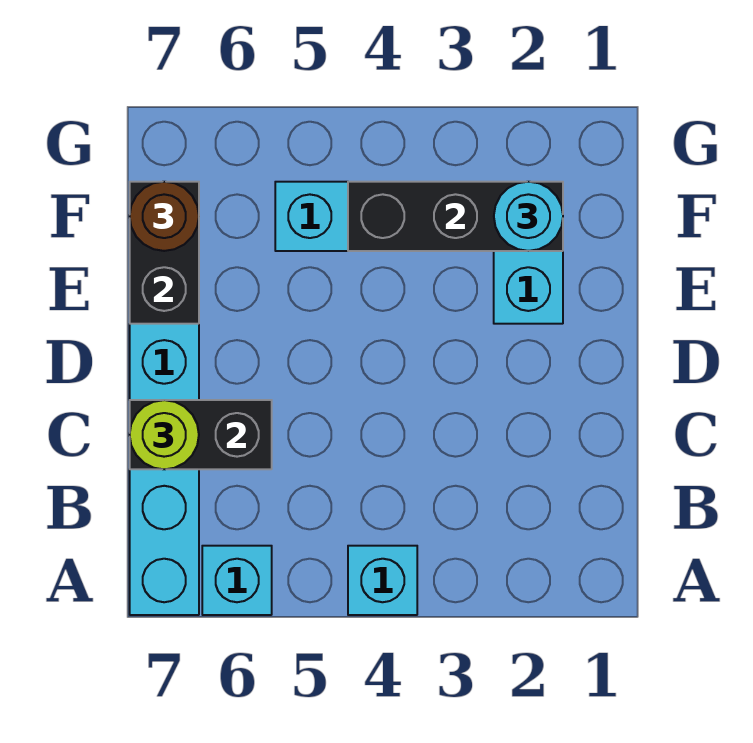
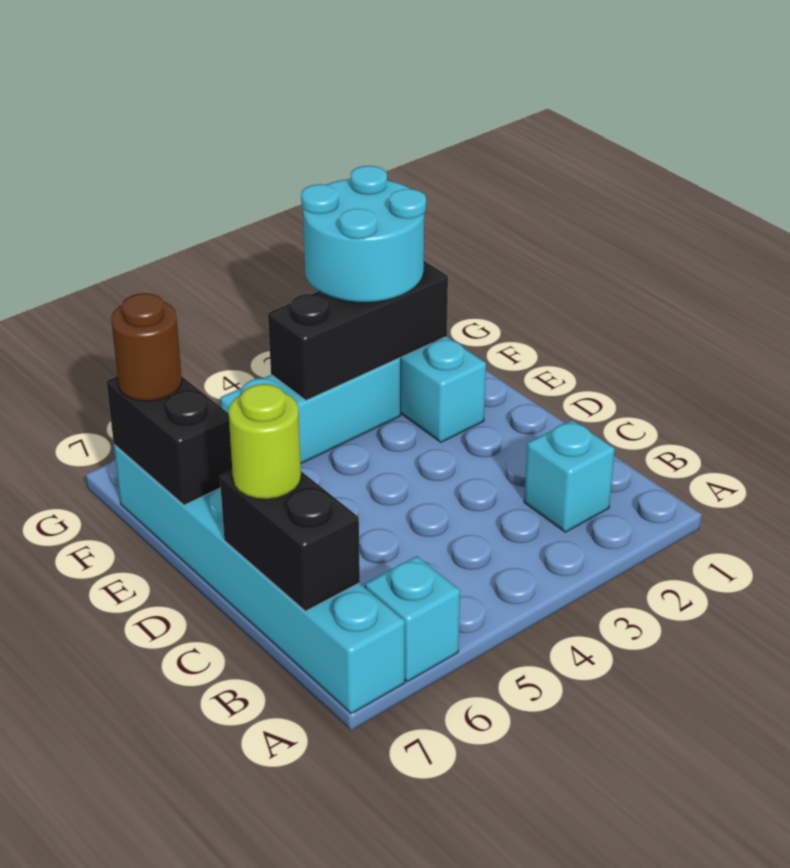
cyan 1x1 brick [348,546,417,615] -> cyan 1x1 brick moved to [524,420,615,532]
black 1x2 brick [130,400,272,469] -> black 1x2 brick turned to [220,470,360,611]
cyan 1x1 round brick [494,182,563,251] -> cyan 2x2 round brick [301,166,426,302]

